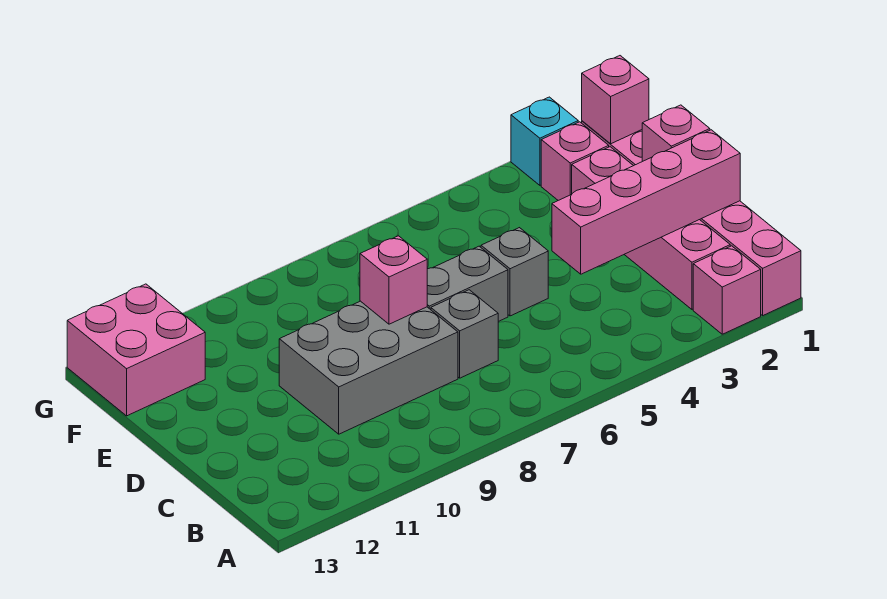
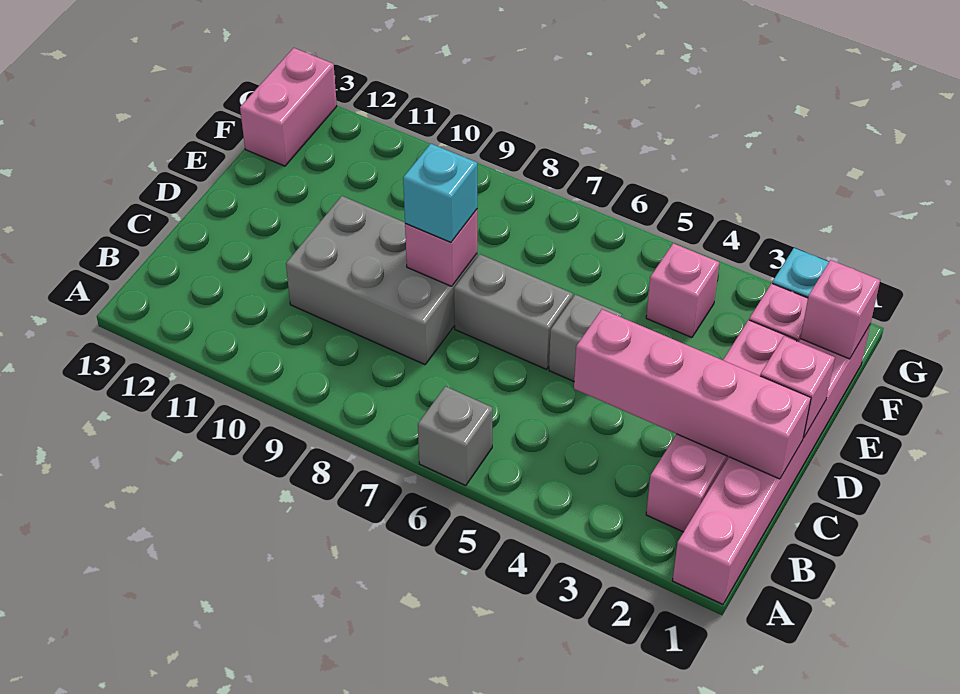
pink 1x1 brick [693,246,761,334] -> pink 1x1 brick moved to [646,243,719,338]
grey 1x1 brick [431,290,498,378] -> grey 1x1 brick moved to [418,386,493,486]
none -> cyan 1x1 brick [403,144,477,242]
pink 2x2 brick [67,284,205,416] -> pink 1x2 brick [240,48,337,166]

